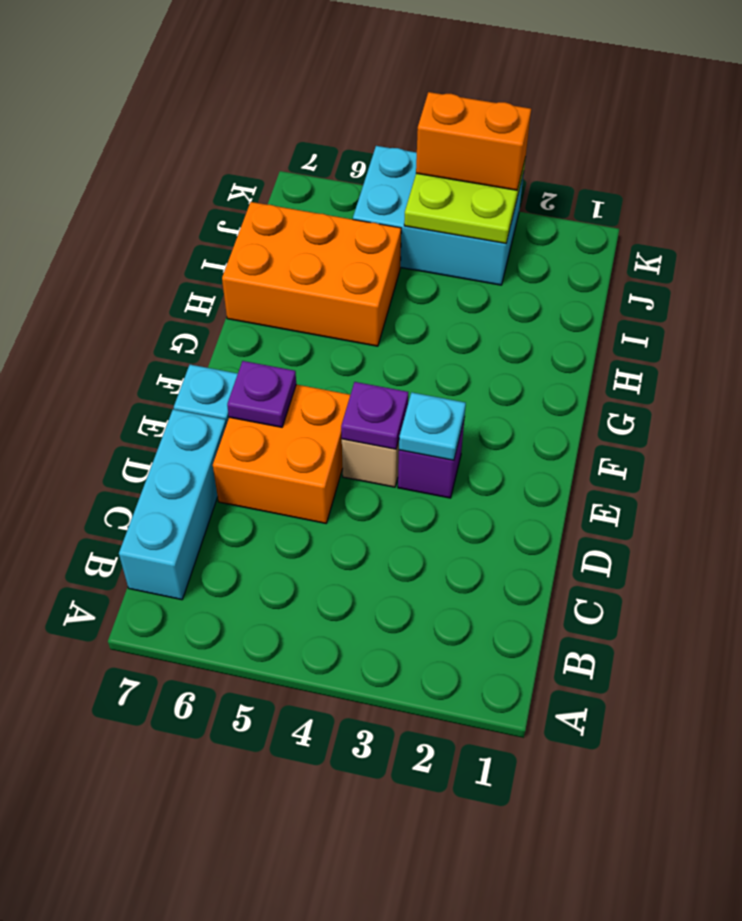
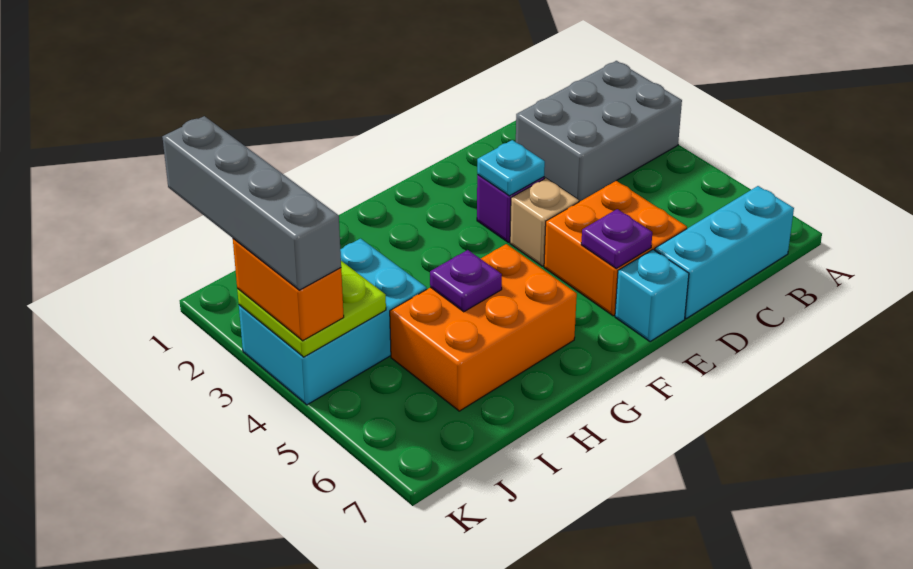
none -> grey 2x3 brick [516,61,682,202]
purple 1x1 plate [341,382,408,449] -> purple 1x1 plate moved to [430,250,502,312]
orange 2x3 brick [222,202,401,346] -> orange 2x3 brick turned to [390,244,577,411]
cyan 2x3 brick [353,146,524,285] -> cyan 2x3 brick turned to [239,239,427,405]
none -> grey 1x4 brick [162,116,341,290]

